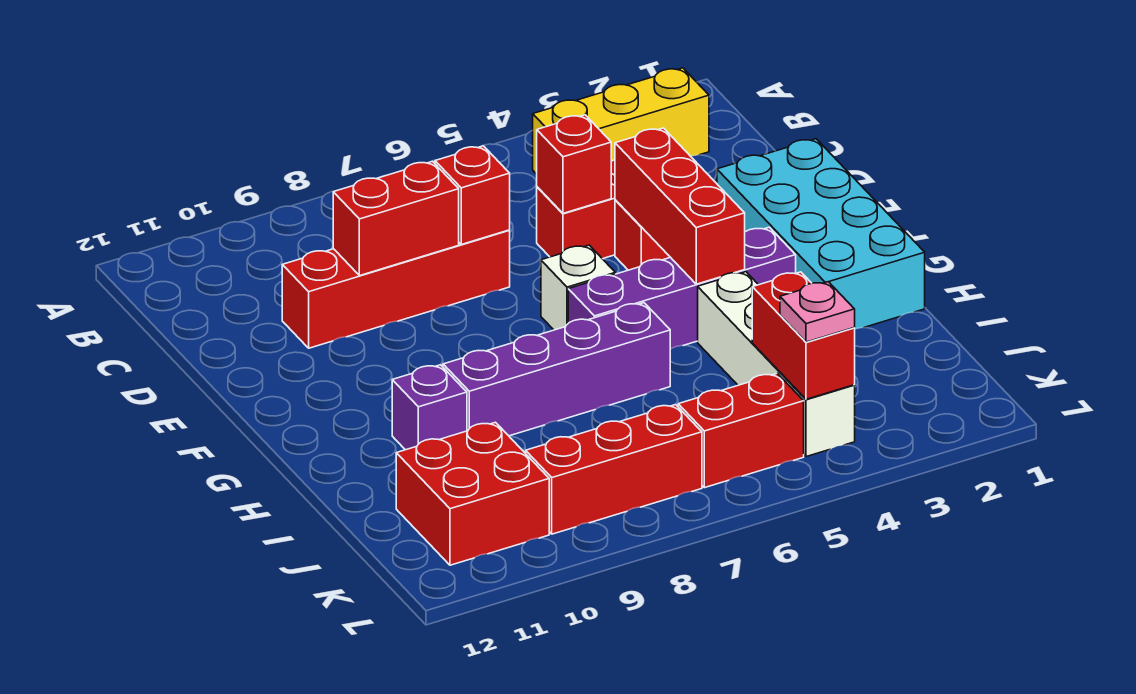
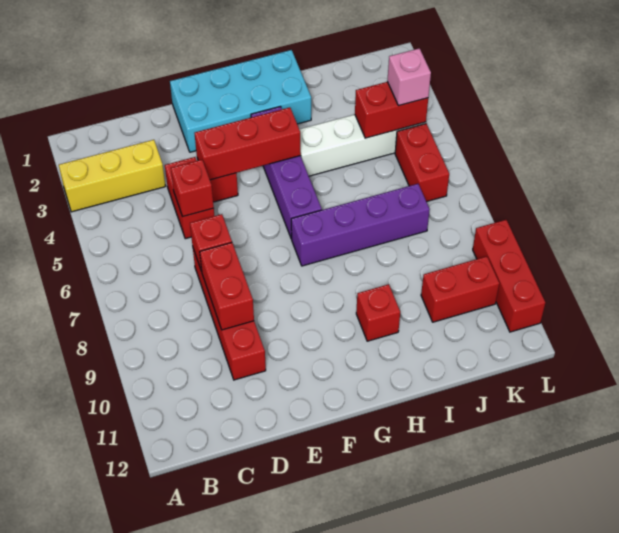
yellow 1x3 brick [533,68,709,174] -> yellow 1x3 brick turned to [59,140,165,212]
white 1x1 brick [541,245,615,330] -> none
purple 1x4 brick [443,303,670,436] -> purple 1x4 brick turned to [291,184,430,266]
purple 1x1 brick [392,365,467,450] -> red 1x1 brick [356,284,400,341]
red 2x2 brick [396,422,549,565] -> red 1x2 brick [421,256,499,322]
pink 1x1 plate [780,282,855,342] -> pink 1x1 brick [387,48,431,106]
red 1x3 brick [525,405,702,534] -> red 1x3 brick moved to [473,220,545,332]

